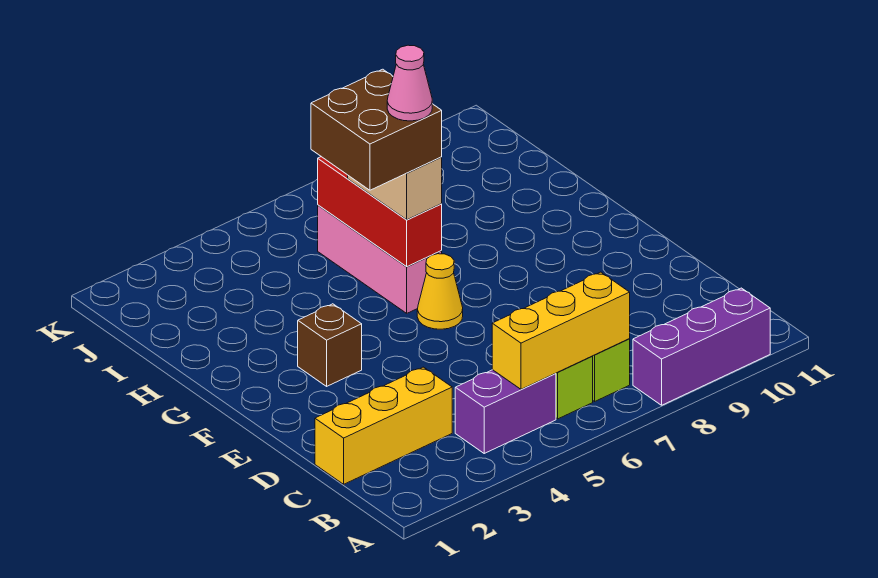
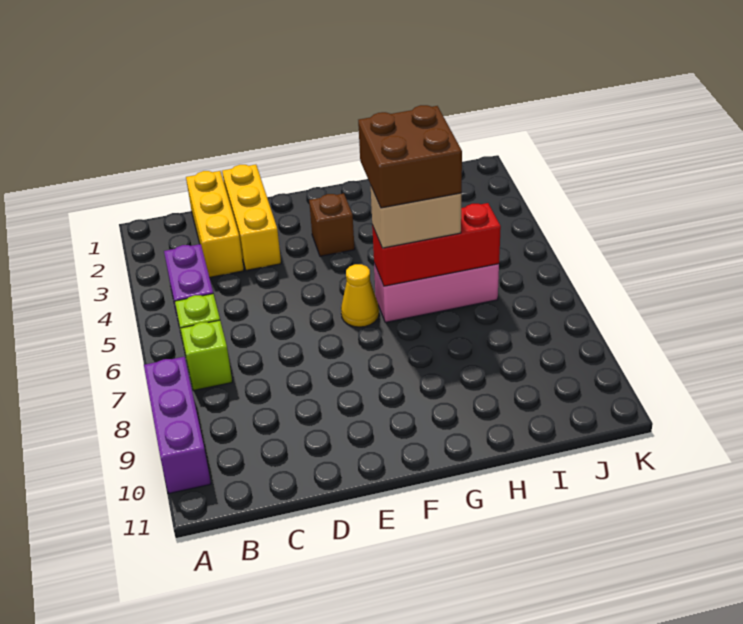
yellow 1x3 brick [492,272,630,390] -> yellow 1x3 brick moved to [222,165,281,270]
pink 1x1 cone [387,45,432,121] -> none

